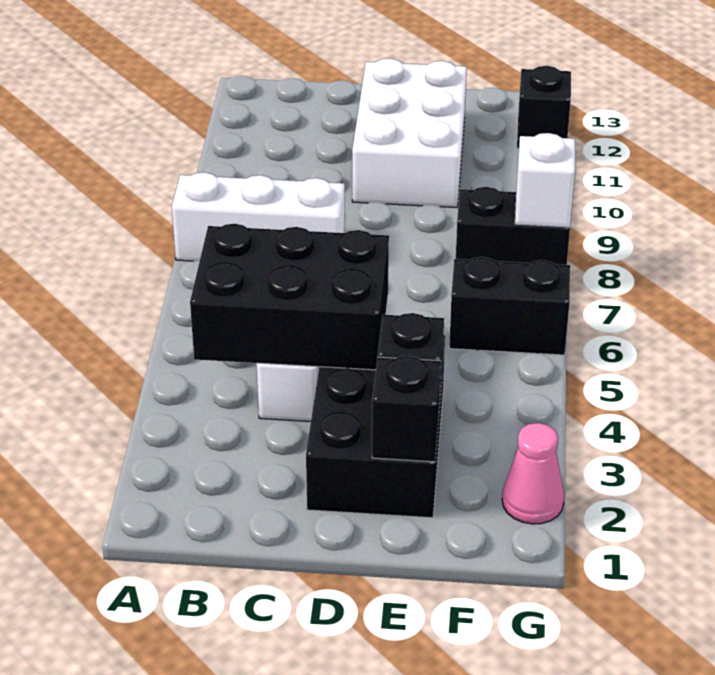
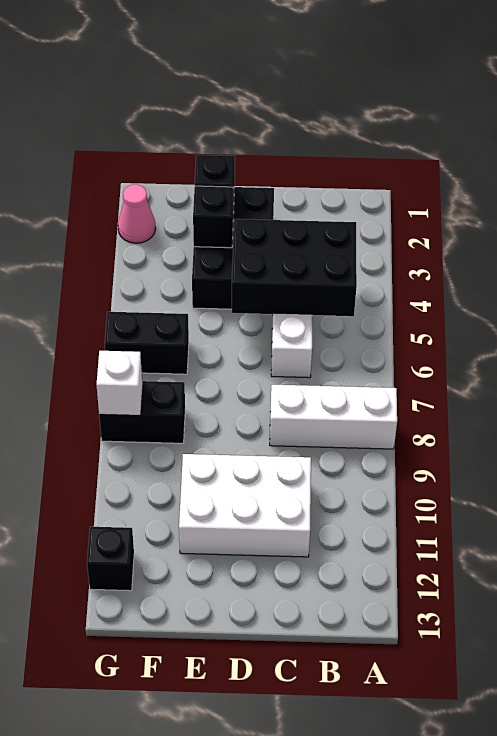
white 2x3 brick [352,58,467,207] -> white 2x3 brick turned to [179,454,311,557]

